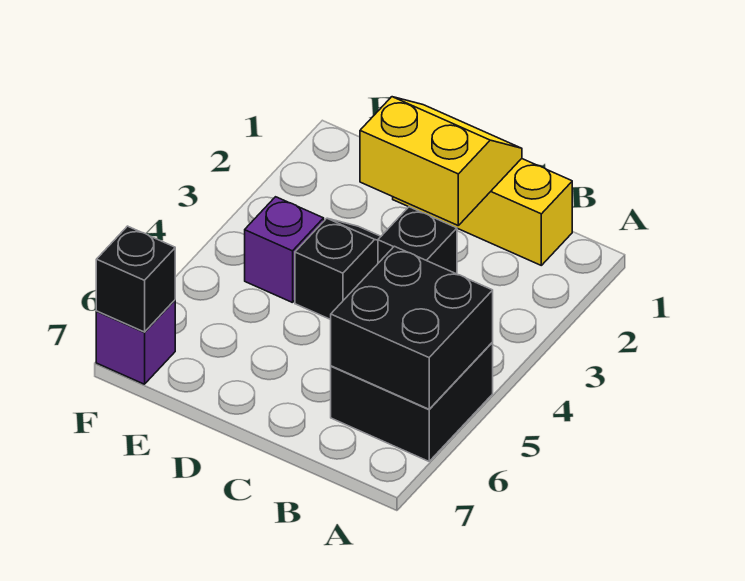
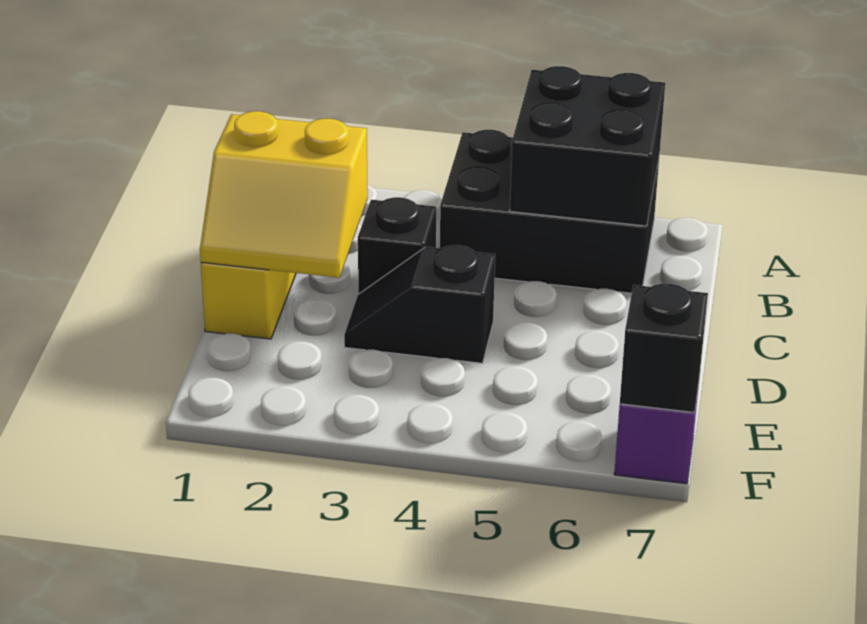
black 2x2 brick [331,342,493,461] -> black 2x3 brick [440,130,660,293]
yellow 2x2 slope [360,97,522,225] -> yellow 2x2 slope turned to [200,111,368,278]
purple 1x1 brick [245,197,324,303] -> none

